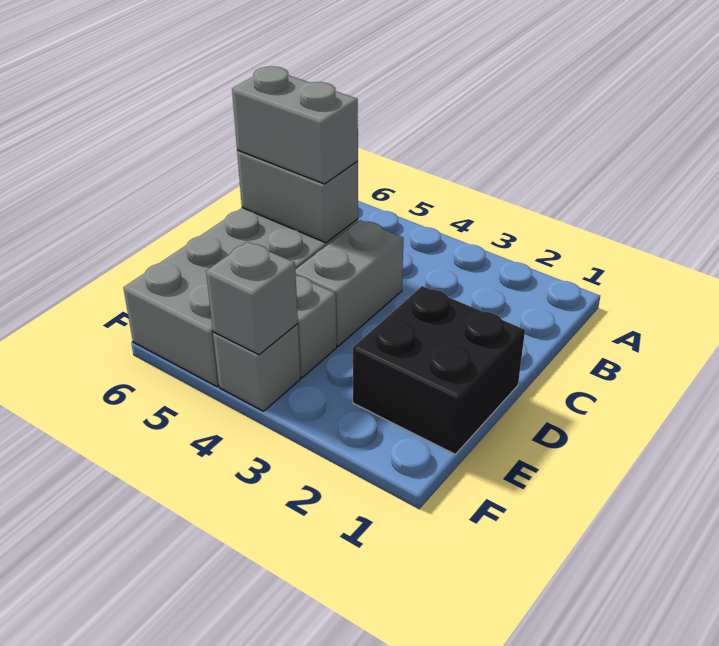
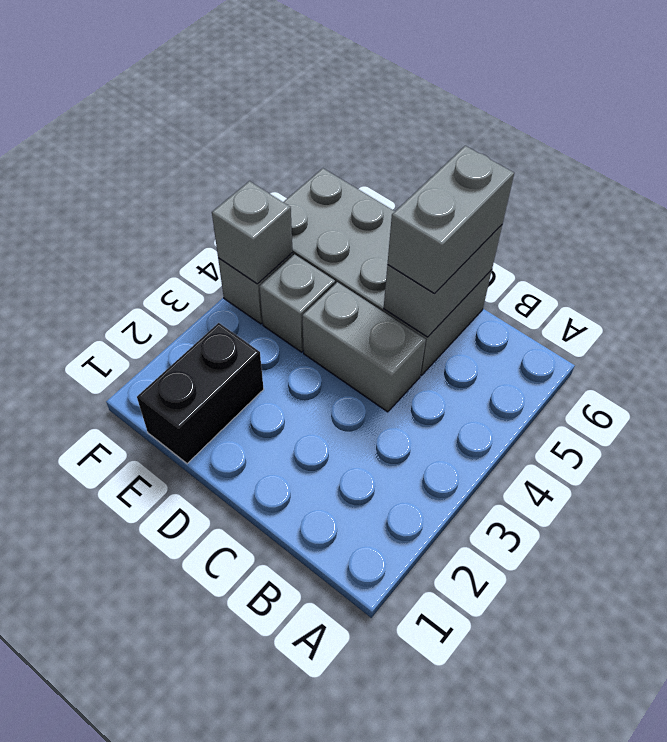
black 2x2 brick [353,286,525,454] -> black 1x2 brick [137,323,264,464]

